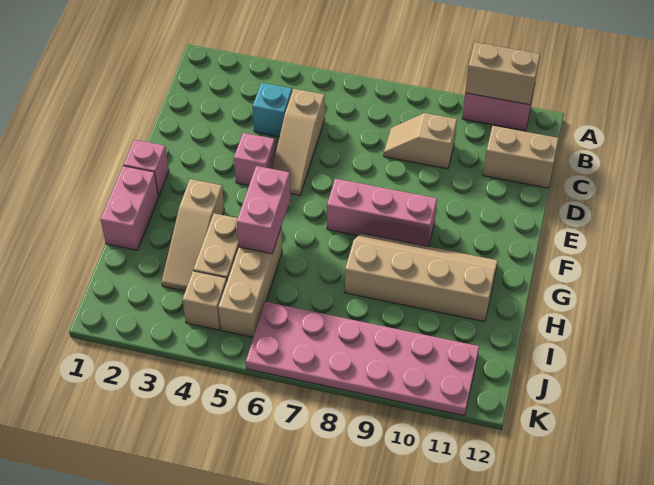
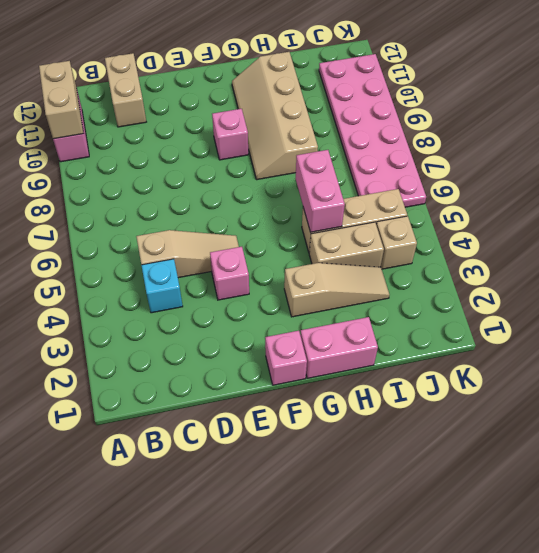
tan 1x2 slope [384,113,457,169] -> none
pink 1x3 brick [327,179,437,246] -> pink 1x1 brick [212,109,248,160]
pink 1x2 brick [237,166,290,254] -> pink 1x2 brick turned to [295,150,345,232]

